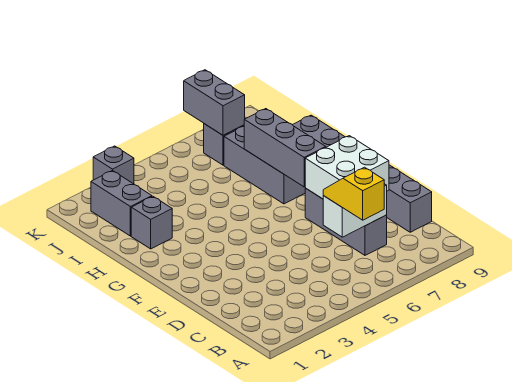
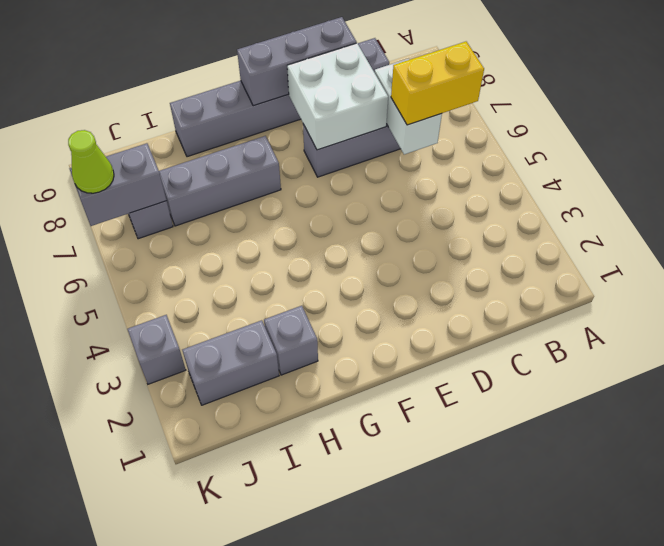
yellow 1x2 slope [323,167,384,220] -> yellow 1x2 brick [391,42,484,125]
grey 1x3 brick [244,109,326,187] -> grey 1x3 brick moved to [237,17,357,106]
none -> lime 1x1 cone [68,130,114,193]

